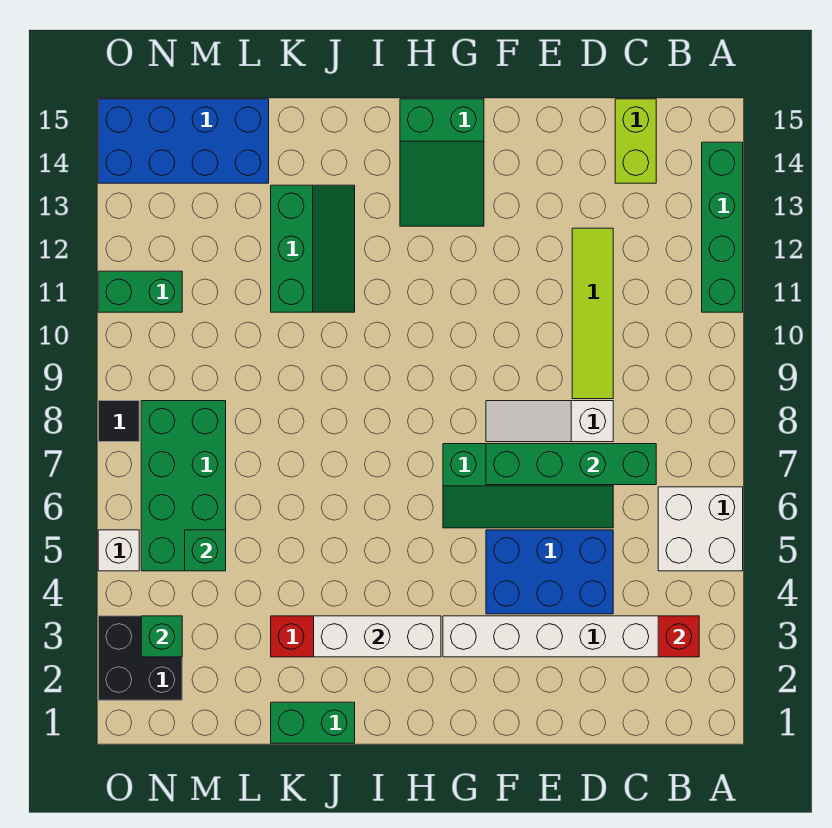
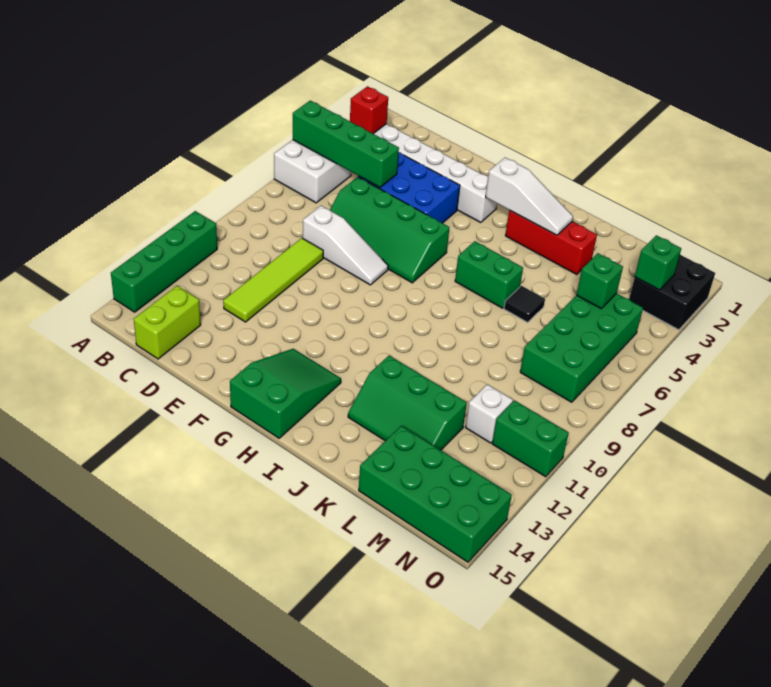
green 1x4 brick [486,444,656,485] -> green 1x4 brick moved to [293,101,399,187]
green 2x4 slope [443,444,613,528] -> green 2x4 slope turned to [330,177,449,283]
white 1x3 brick [314,616,441,657] -> white 1x3 slope [486,158,573,235]
green 1x2 brick [271,702,355,743] -> green 1x2 brick moved to [455,241,523,308]
green 2x3 slope [271,185,355,312] -> green 2x3 slope turned to [348,356,467,450]
blue 2x4 brick [98,99,269,183] -> green 2x4 brick [359,426,512,562]
white 1x1 brick [98,530,139,571] -> white 1x1 brick moved to [465,384,513,443]
black 1x1 tile [98,401,139,442] -> black 1x1 tile moved to [504,286,545,323]

